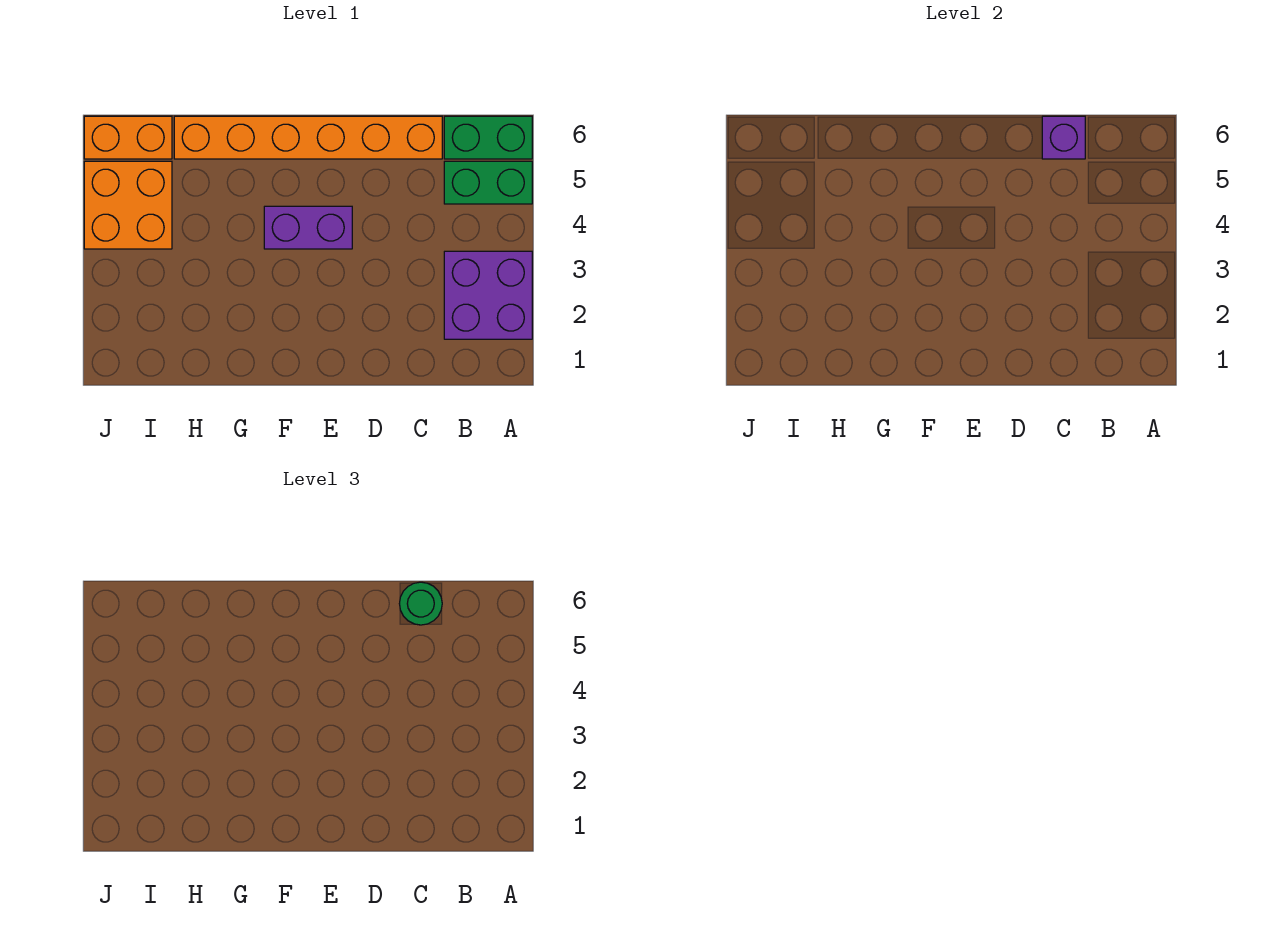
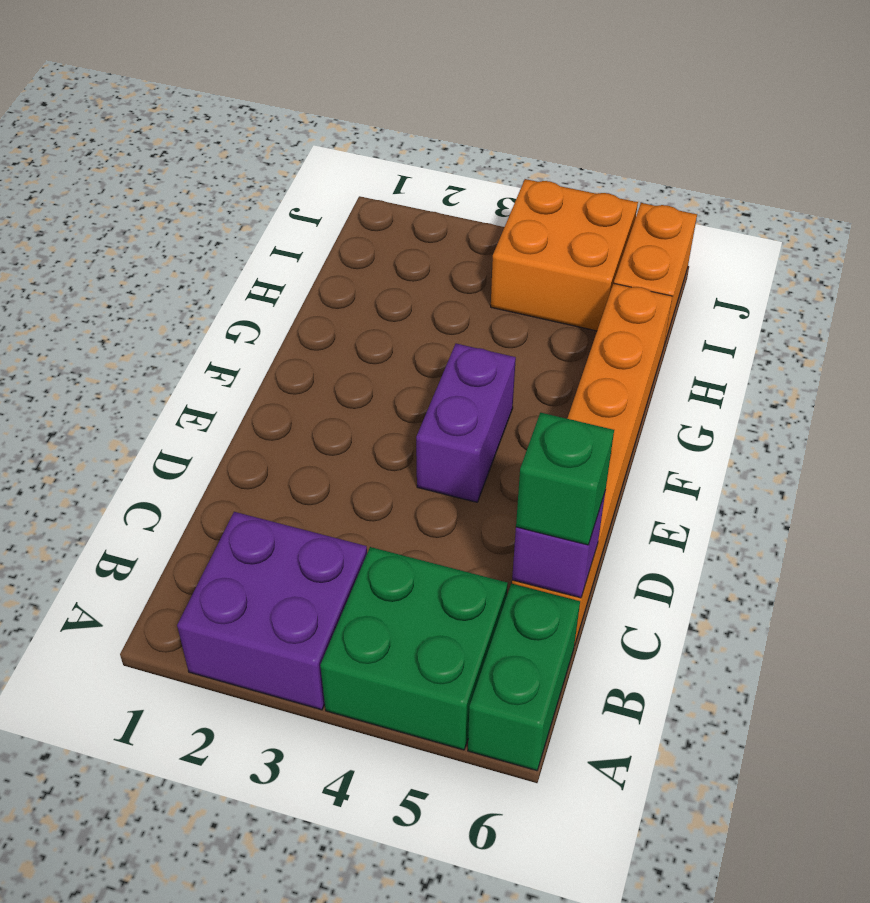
green 1x2 brick [444,161,532,204] -> green 2x2 brick [320,547,508,750]
green 1x1 round brick [399,582,442,625] -> green 1x1 brick [516,413,614,545]

